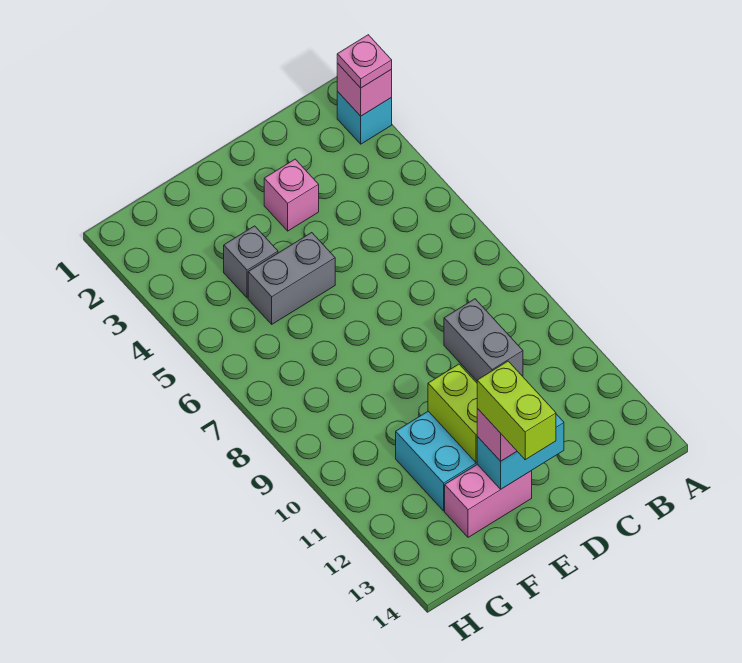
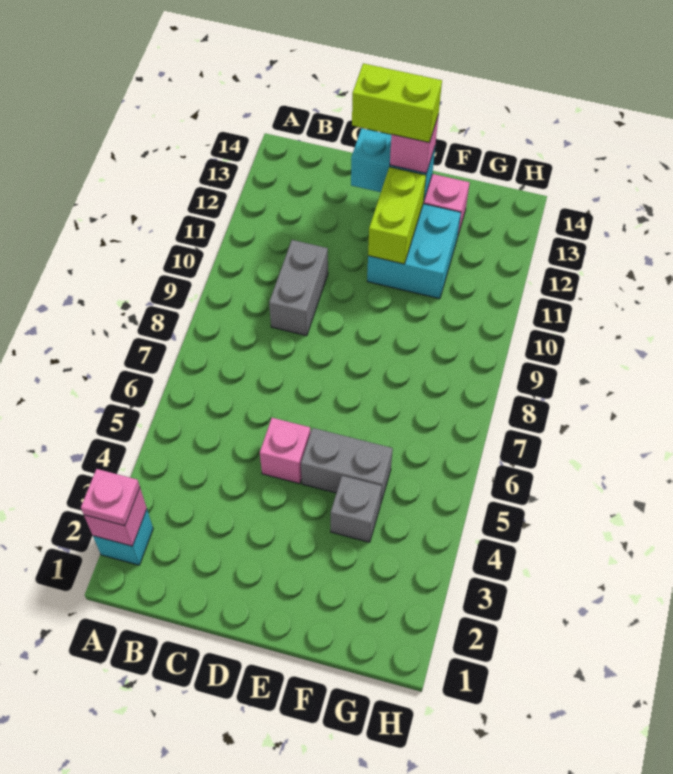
pink 1x1 brick [264,159,319,231] -> pink 1x1 brick moved to [260,418,311,484]
lime 1x2 brick [477,361,556,460] -> lime 1x2 brick turned to [352,63,442,143]

